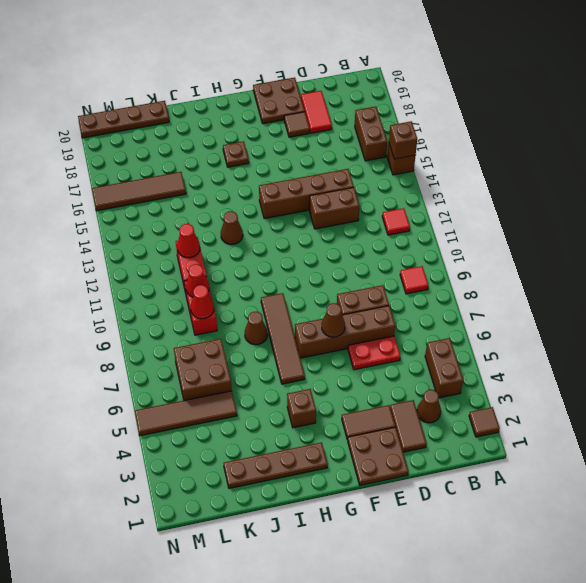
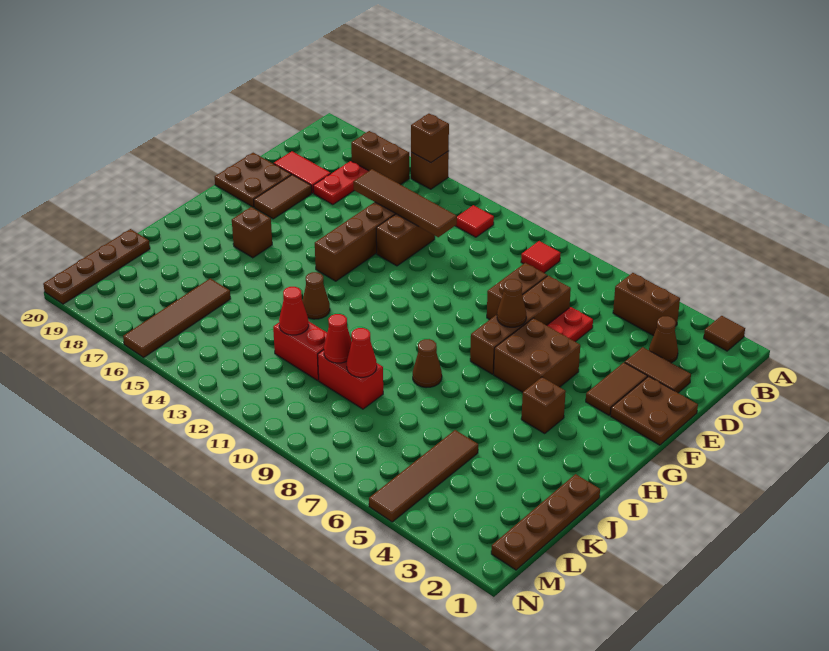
none -> red 1x2 plate [313,161,368,205]
brown 1x1 tile [284,112,310,137] -> brown 1x2 tile [254,175,312,219]
brown 1x4 plate [224,442,328,488] -> brown 1x4 plate moved to [491,474,600,570]
brown 1x4 tile [261,293,305,384] -> brown 1x4 tile moved to [353,169,457,237]
brown 1x1 plate [223,141,249,167] -> brown 1x1 brick [232,207,272,258]
brown 2x2 brick [174,339,232,400] -> brown 2x2 brick moved to [494,318,580,392]

